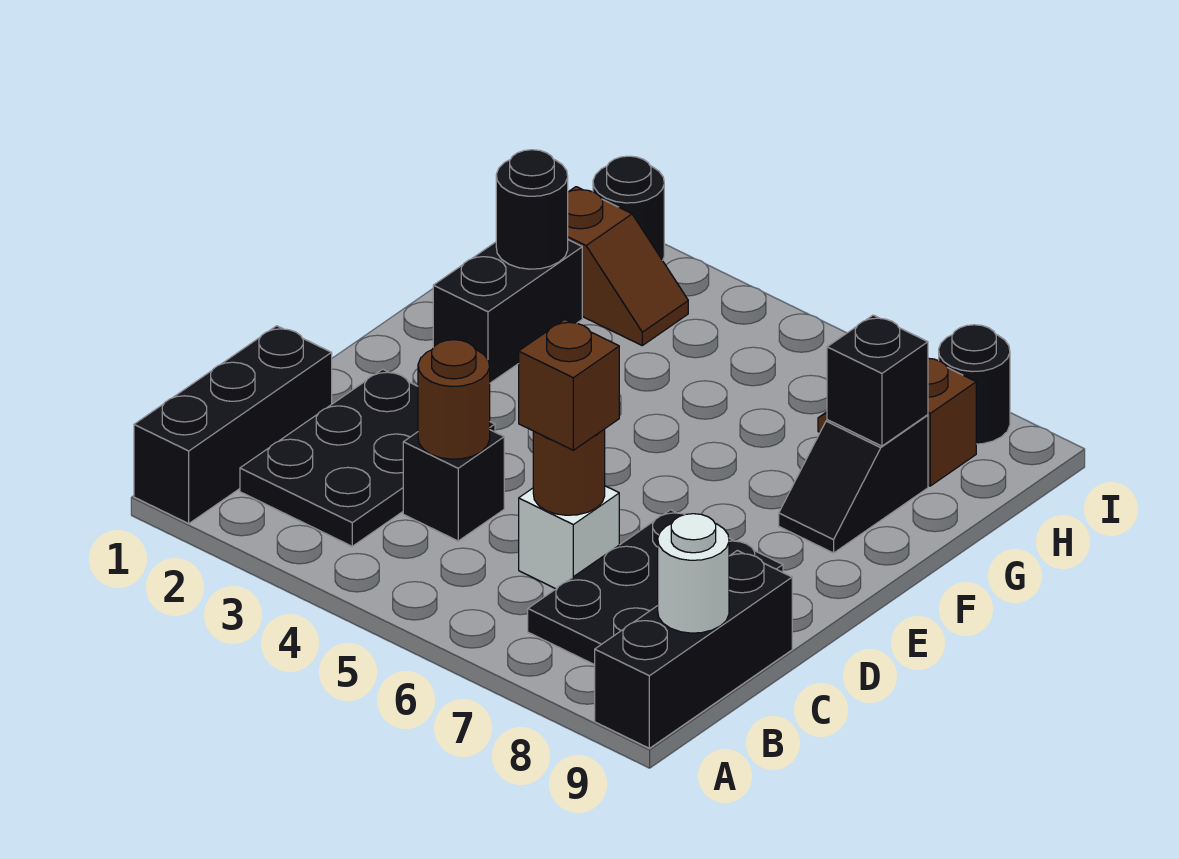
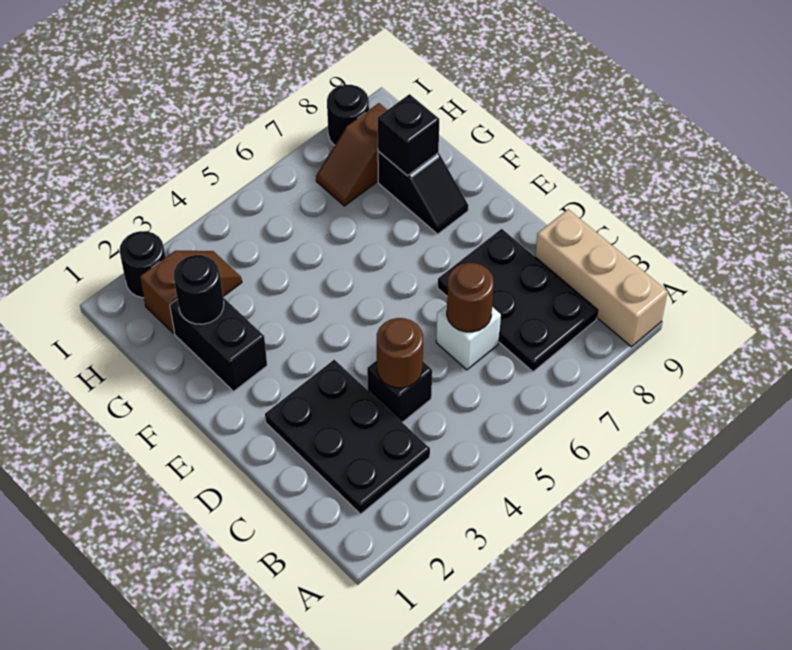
black 1x3 brick [134,326,332,524] -> none
black 1x3 brick [595,551,792,748] -> tan 1x3 brick [535,209,668,347]
white 1x1 round brick [658,514,729,633] -> none
brown 1x1 brick [519,319,619,450] -> none

